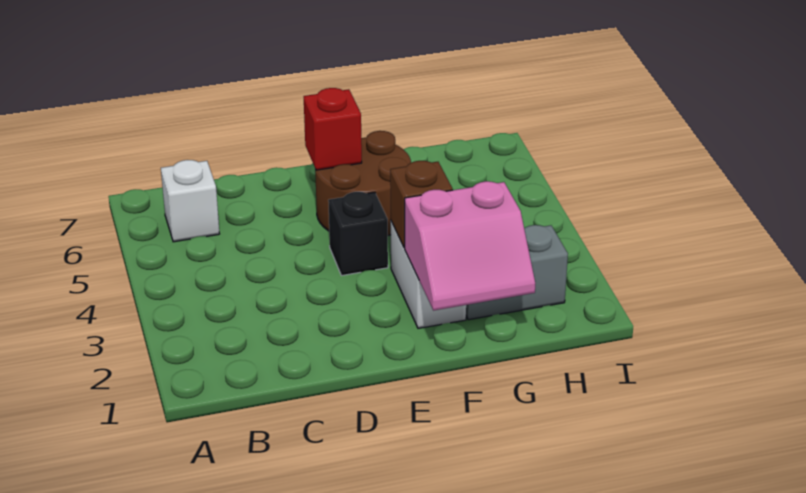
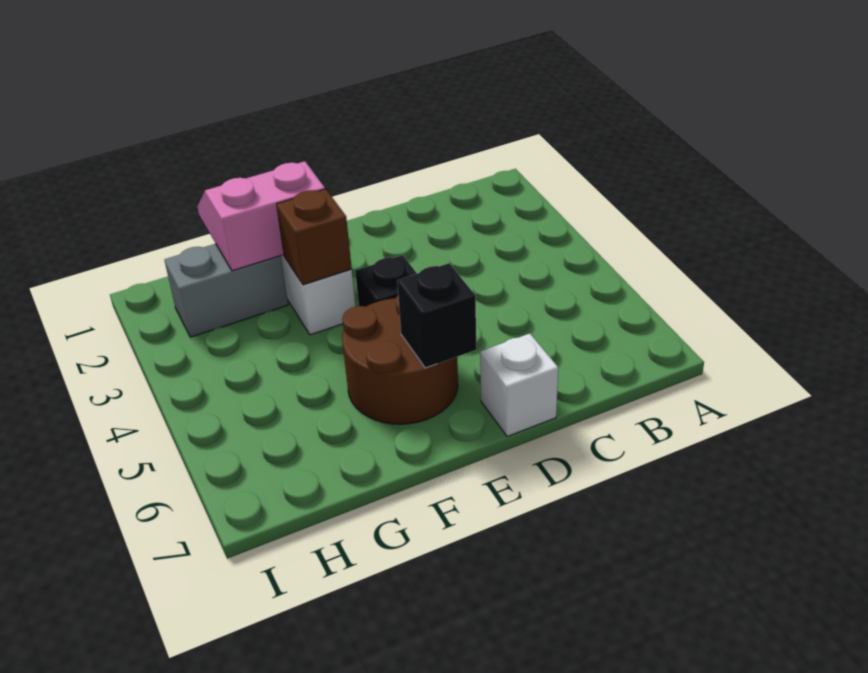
white 1x1 brick [161,160,219,242] -> white 1x1 brick moved to [480,334,558,437]
red 1x1 brick [304,88,362,170] -> black 1x1 brick [397,263,476,368]

